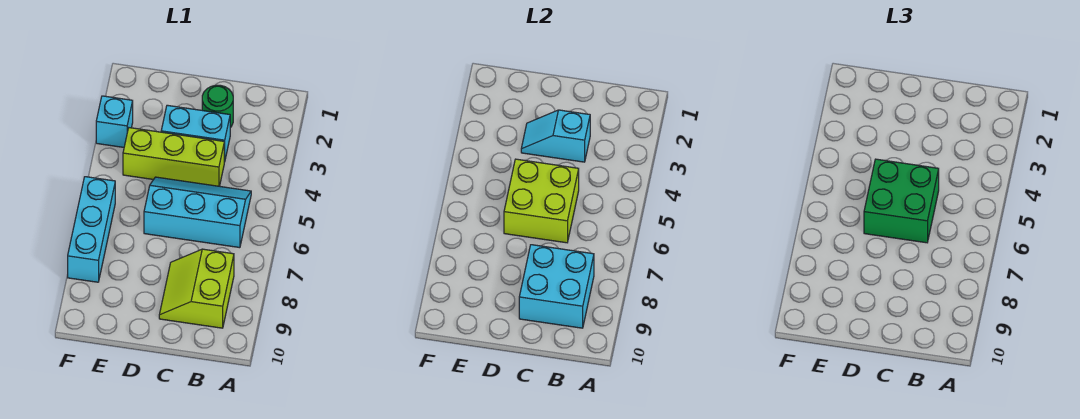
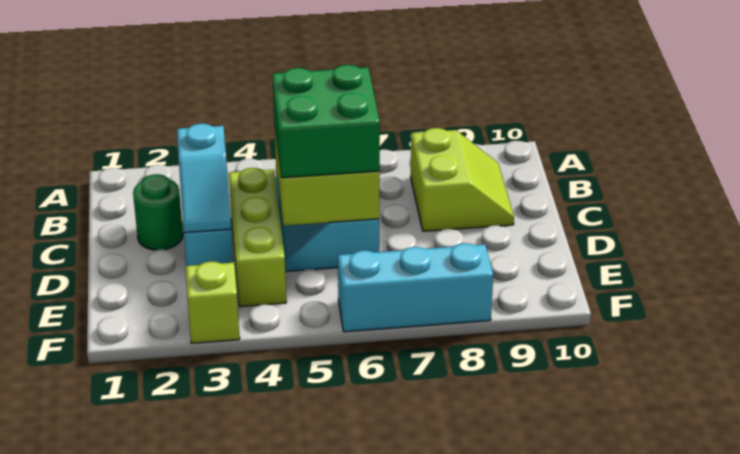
lime 2x2 slope [159,249,234,328] -> lime 2x2 slope turned to [411,128,514,231]
cyan 2x2 brick [519,245,594,328] -> none
cyan 1x1 brick [96,96,133,147] -> lime 1x1 brick [186,262,240,343]

